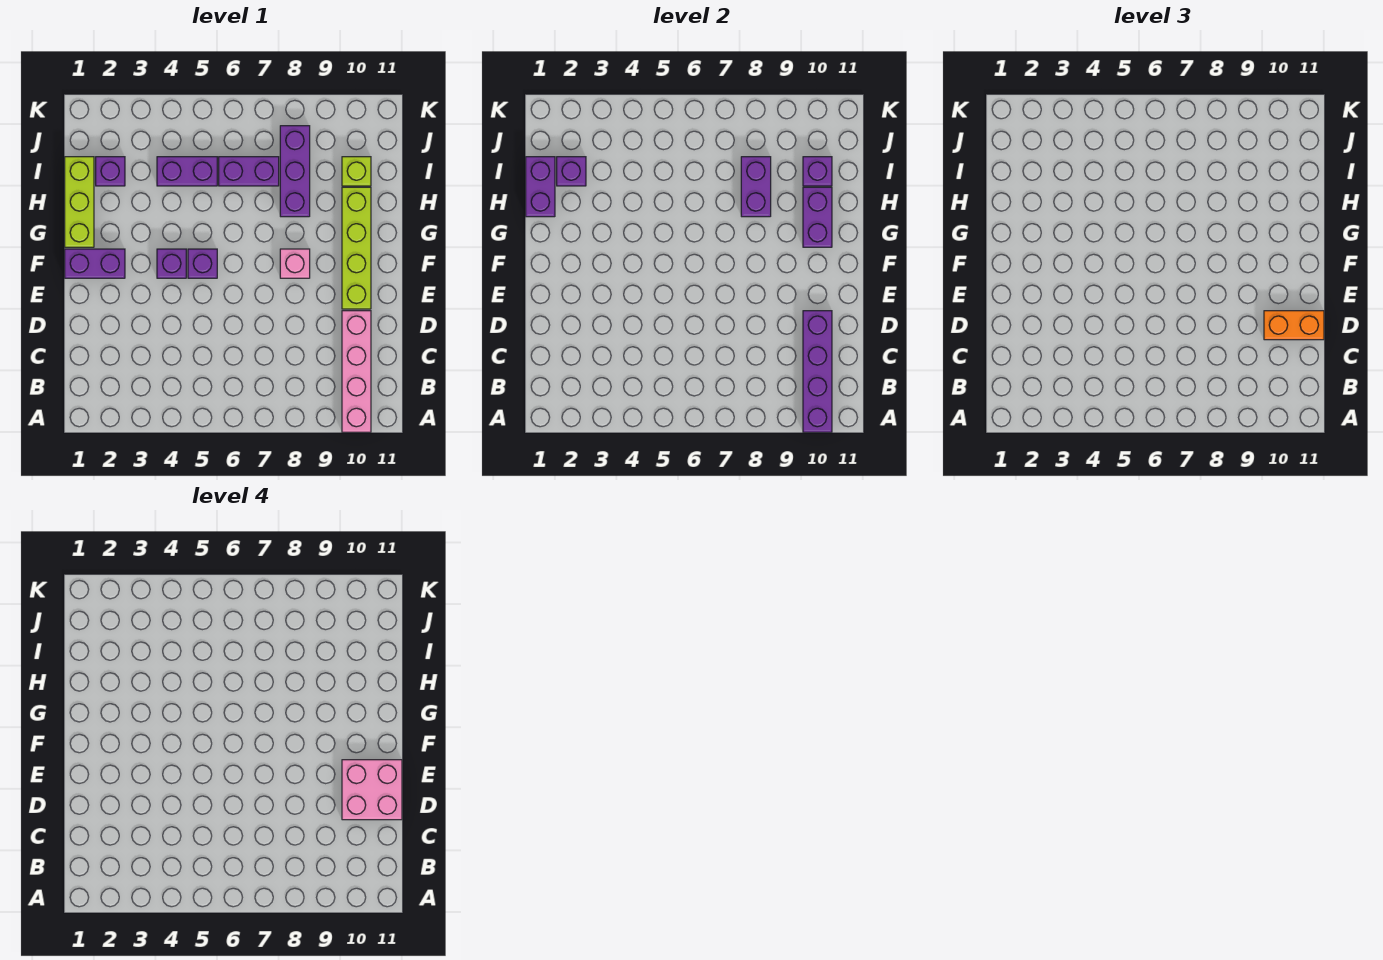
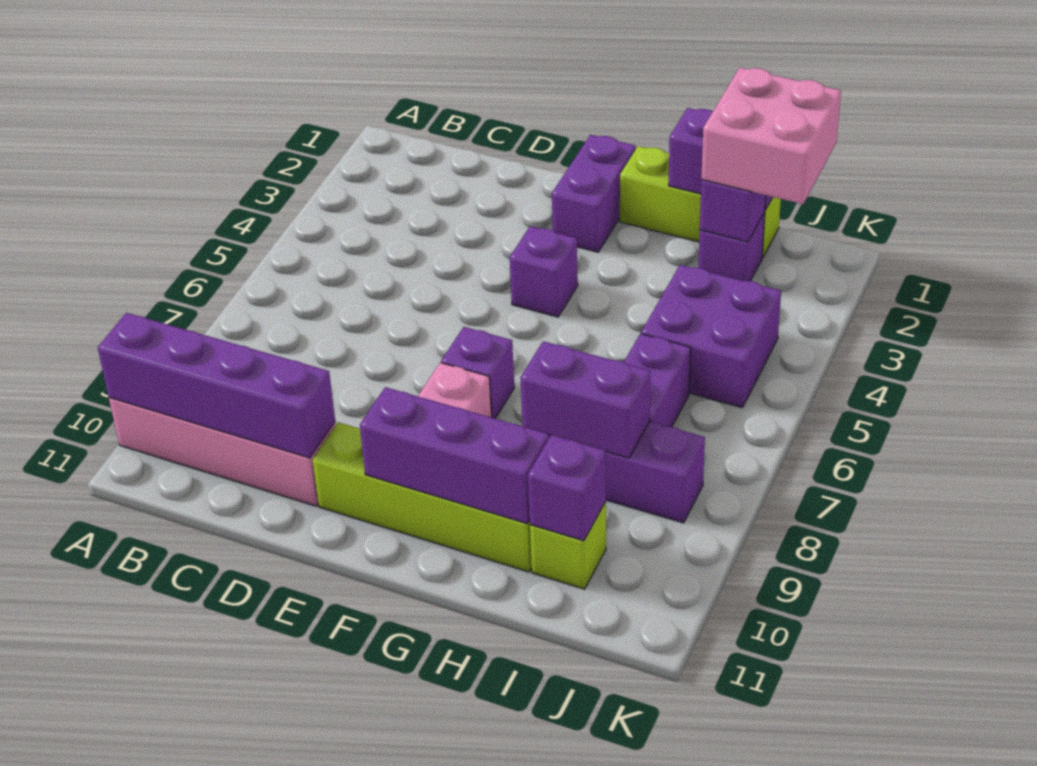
orange 1x2 brick [1264,311,1324,340] -> none
pink 2x2 brick [342,760,402,820] -> pink 2x2 brick moved to [701,68,841,204]
purple 1x1 brick [188,249,217,278] -> purple 1x1 brick moved to [441,327,514,419]
purple 1x2 brick [803,187,832,247] -> purple 1x3 brick [360,387,549,523]
purple 1x2 brick [157,157,217,186] -> purple 2x2 brick [641,265,781,408]

